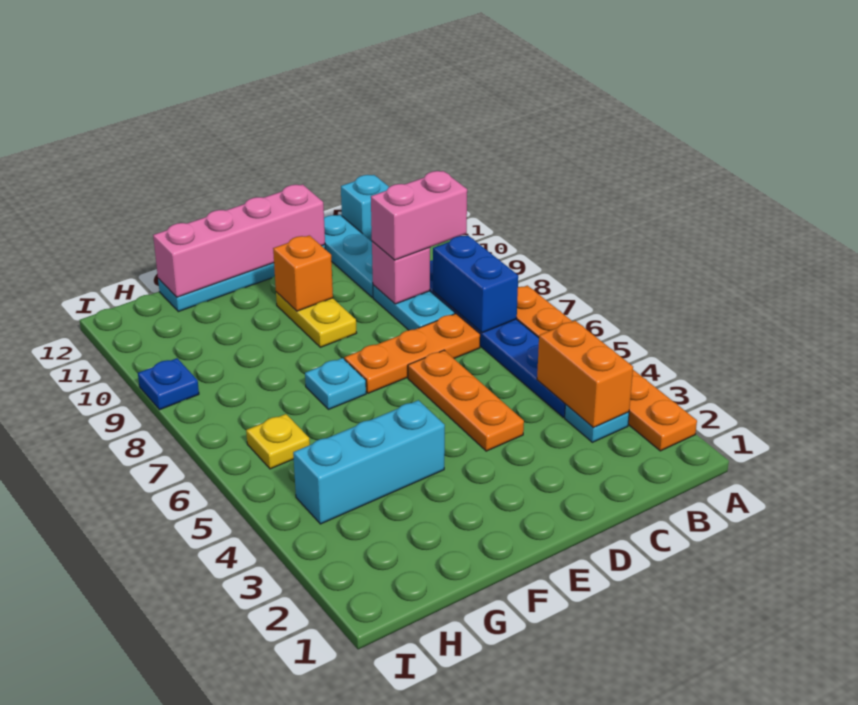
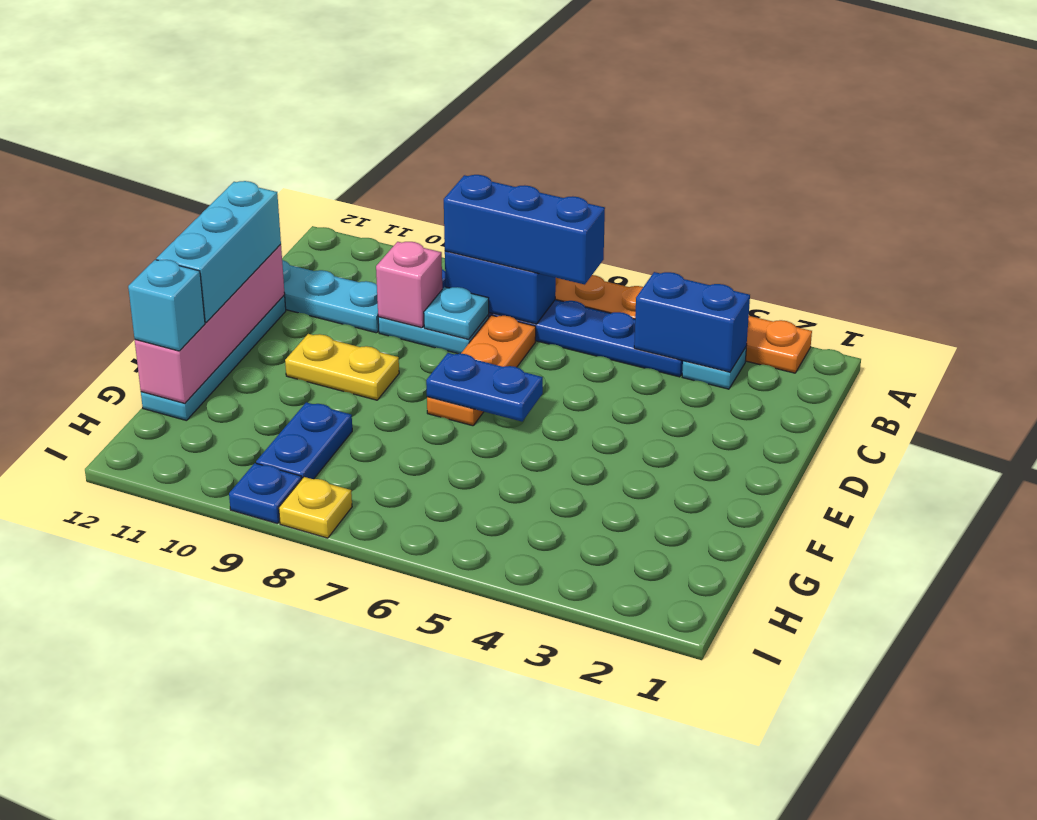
orange 1x2 brick [537,321,633,428] -> blue 1x2 brick [634,272,750,372]
none -> blue 1x3 brick [444,175,605,285]
pink 1x2 brick [371,171,467,260] -> none
cyan 1x1 brick [341,175,389,241] -> cyan 1x1 brick moved to [128,260,205,351]
orange 1x3 plate [408,350,524,451] -> none
none -> blue 1x2 plate [426,353,543,421]
orange 1x1 brick [273,235,333,311] -> none
cyan 1x3 brick [293,400,445,524] -> cyan 1x3 brick moved to [156,181,281,322]
cyan 1x1 plate [305,358,366,409] -> cyan 1x1 plate moved to [424,287,489,339]
none -> blue 1x2 plate [256,402,352,479]
yellow 1x1 plate [246,414,310,469] -> yellow 1x1 plate moved to [279,477,352,538]

